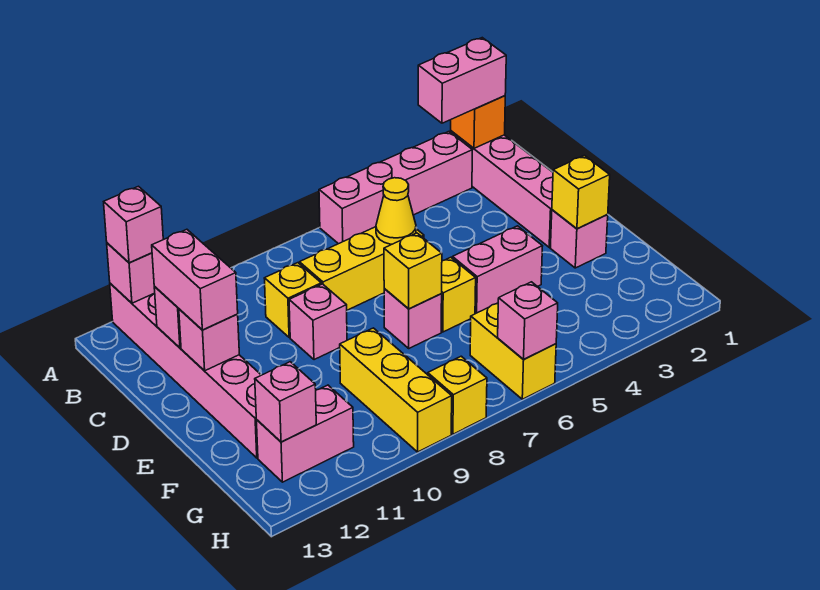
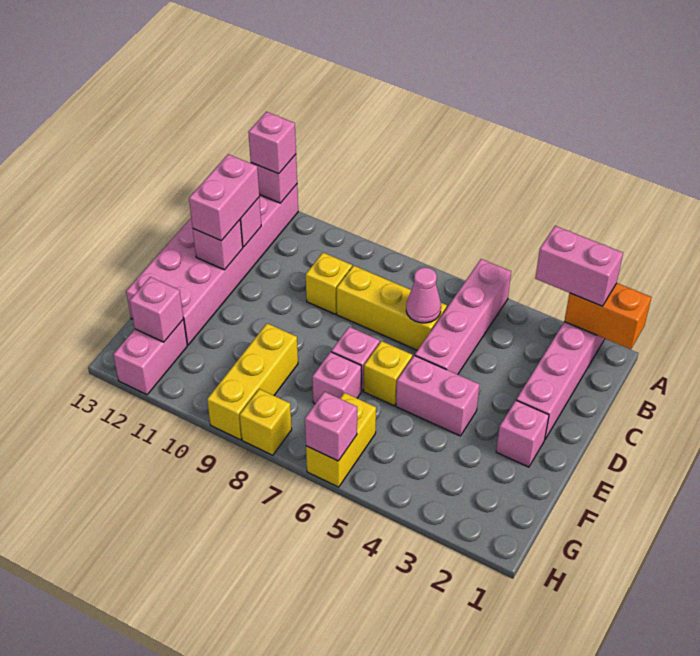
orange 1x1 brick [451,96,505,148] -> orange 1x2 brick [564,283,652,349]
pink 1x4 brick [319,132,472,244] -> pink 1x4 brick turned to [415,259,511,374]
pink 1x6 brick [110,283,261,458] -> pink 2x6 brick [126,184,298,345]
yellow 1x1 cone [376,178,416,244] -> pink 1x1 cone [406,267,441,323]
pink 1x1 brick [289,284,347,360] -> pink 1x1 brick moved to [312,352,361,404]
yellow 1x1 brick [552,155,610,229] -> none
yellow 1x1 brick [384,233,442,309] -> none
pink 1x2 brick [256,385,354,482] -> pink 1x2 brick turned to [113,319,187,395]

